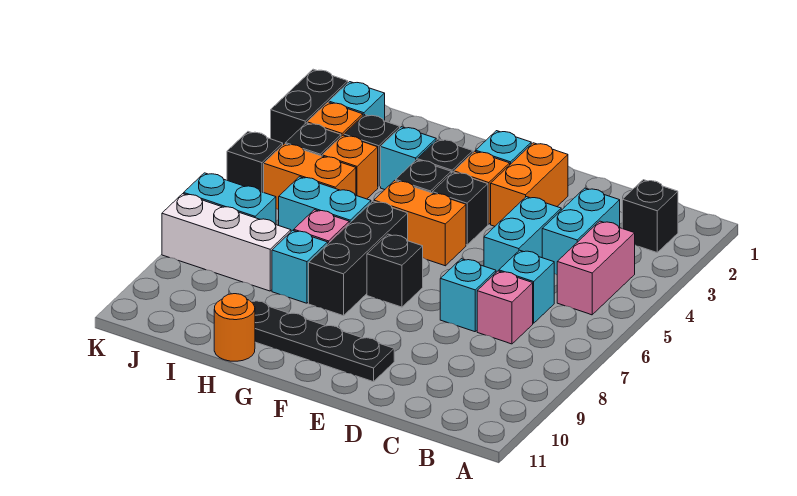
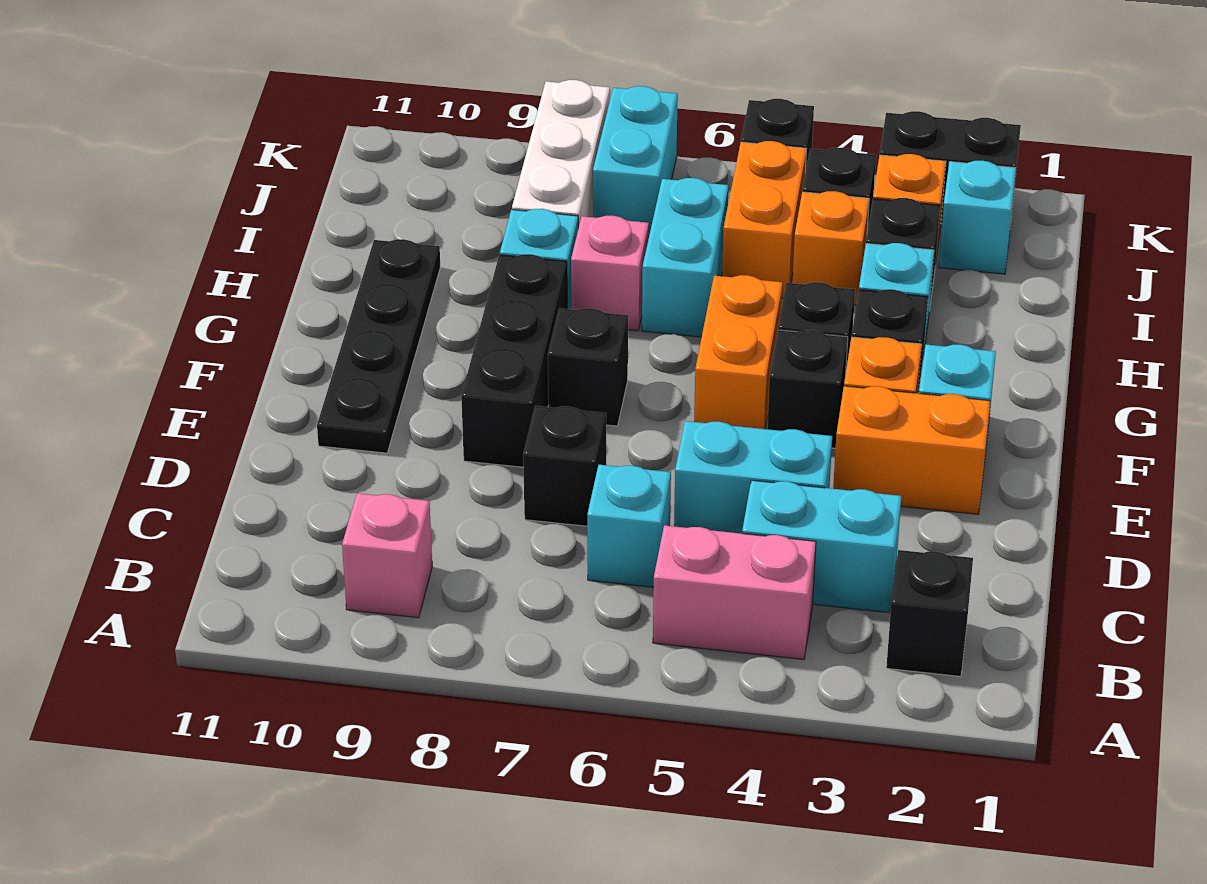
pink 1x1 brick [477,271,533,344] -> pink 1x1 brick moved to [342,493,432,618]
cyan 1x1 brick [440,259,496,332] -> black 1x1 brick [523,406,606,526]
black 1x3 brick [309,201,408,316] -> black 1x3 brick turned to [461,254,567,467]
orange 1x1 round brick [214,294,255,361] -> none

